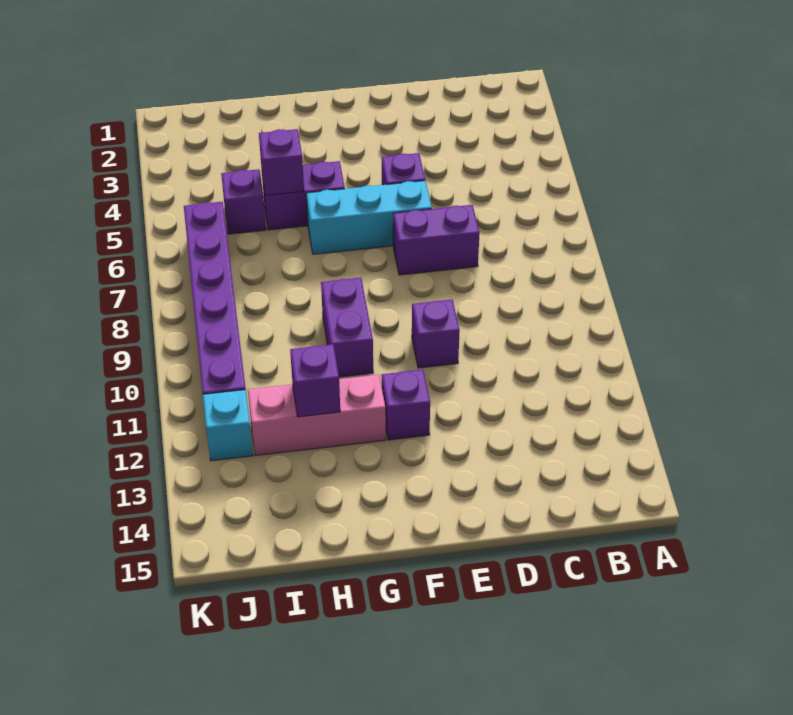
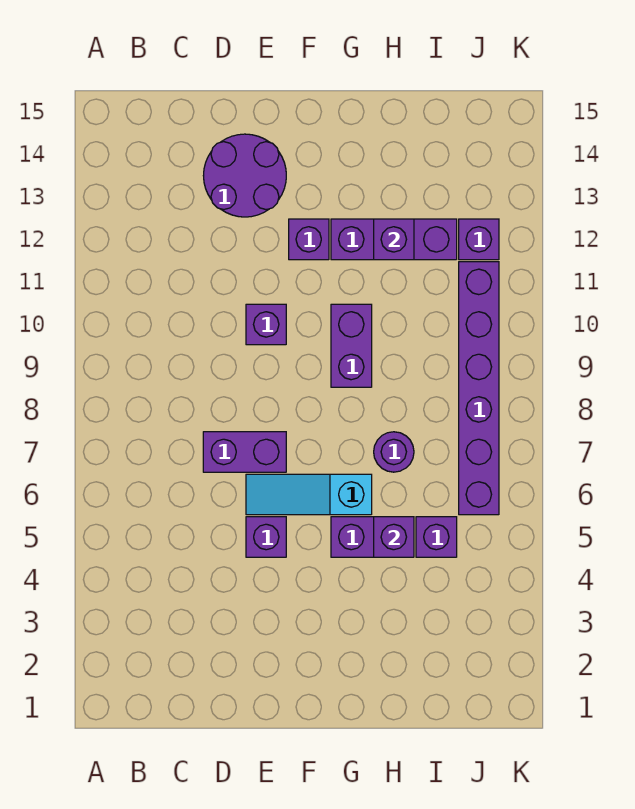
none -> purple 2x2 round brick [203,134,286,217]
cyan 1x3 brick [306,181,432,254] -> cyan 1x3 slope [246,474,372,515]
pink 1x3 brick [248,375,386,456] -> purple 1x3 brick [331,219,457,260]
none -> purple 1x1 round brick [374,432,414,472]
cyan 1x1 brick [203,390,253,461] -> purple 1x1 brick [459,219,499,260]

